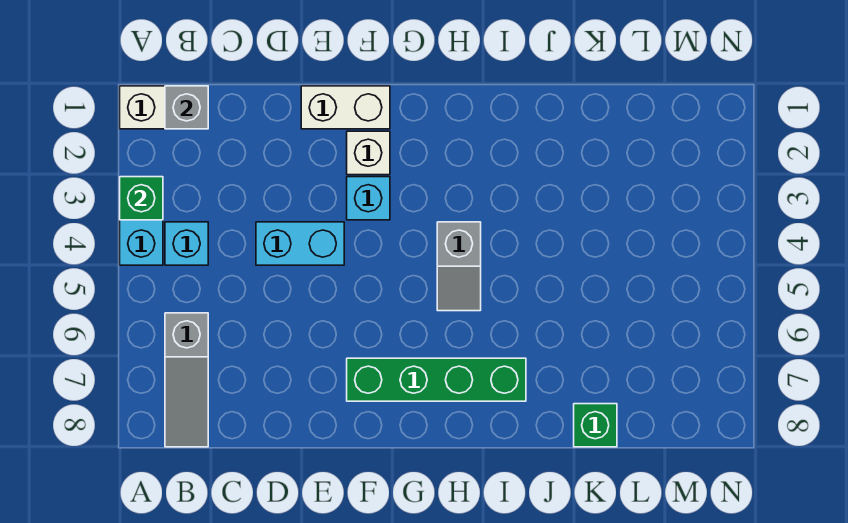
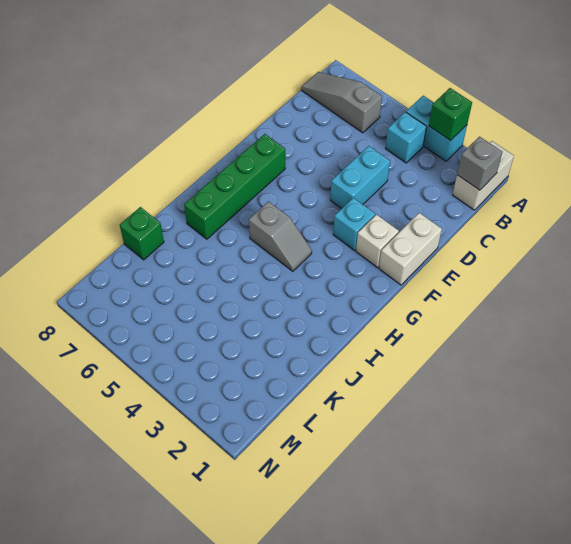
grey 1x2 slope [437,222,481,311] -> grey 1x2 slope turned to [249,201,312,271]

